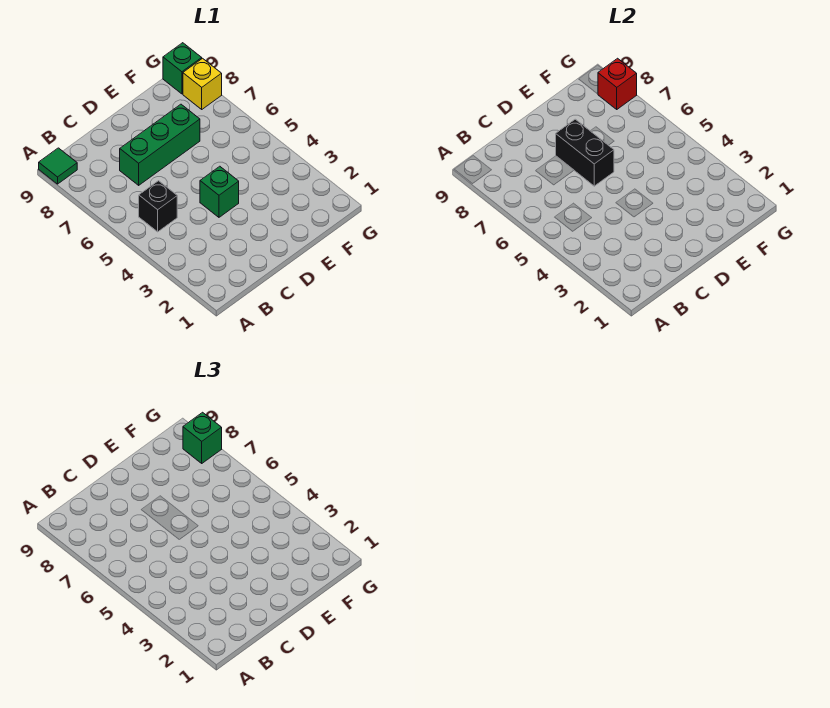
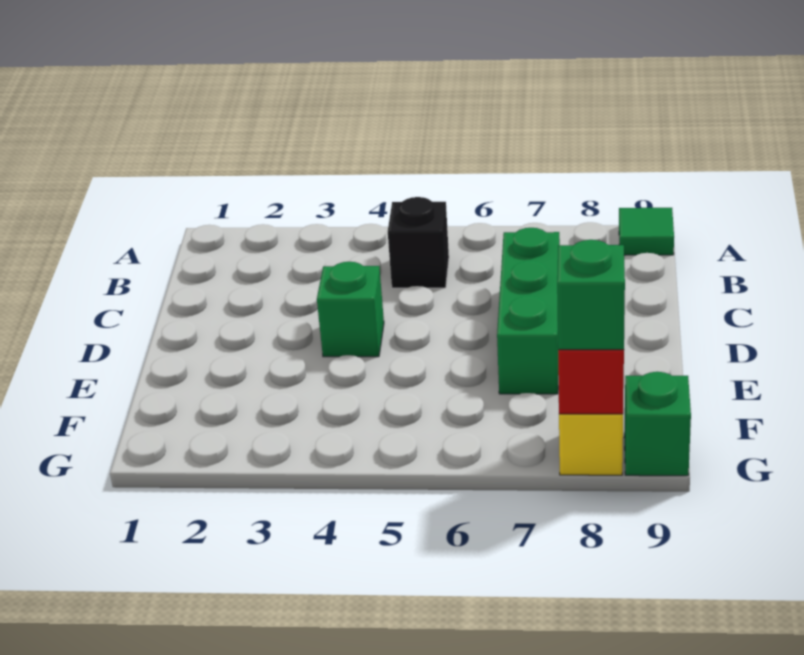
black 1x2 brick [556,119,614,186] -> none

